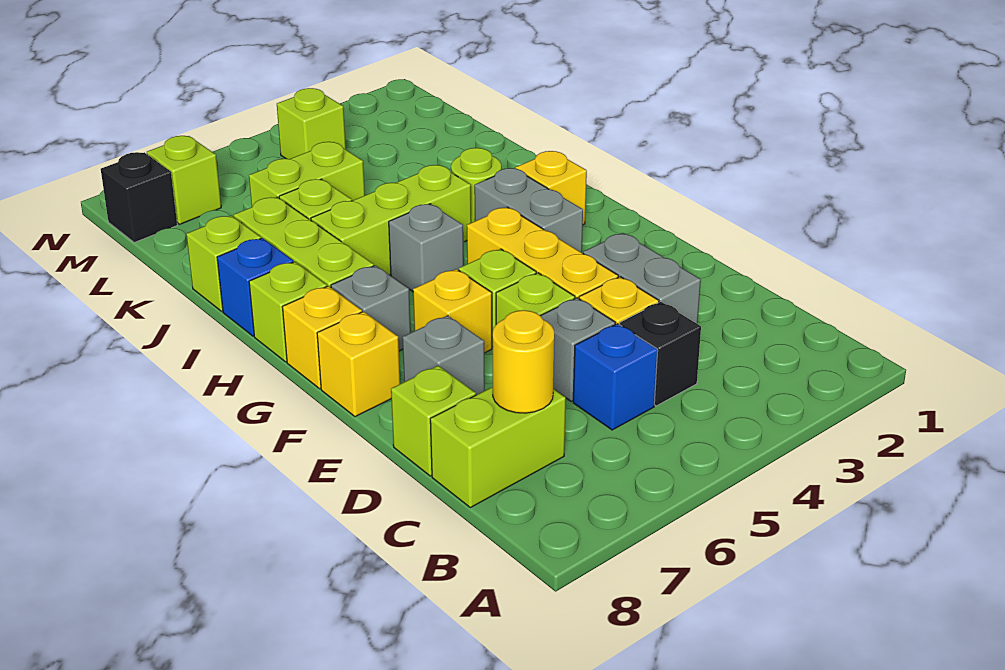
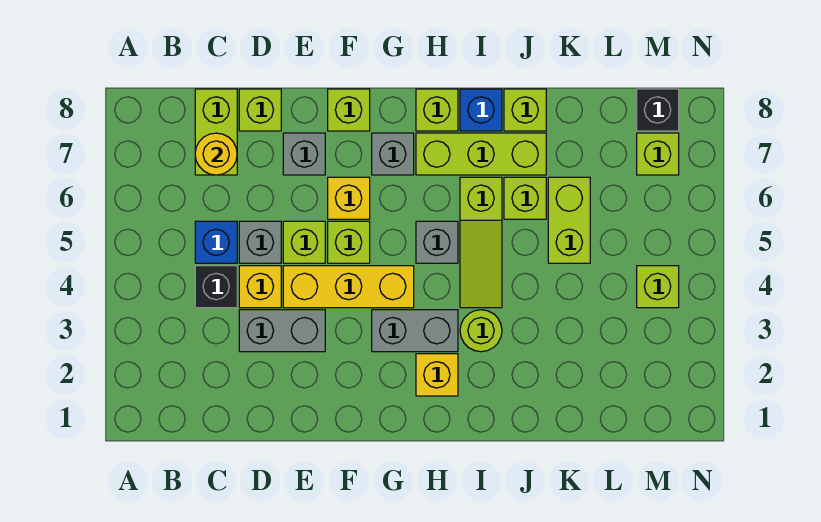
yellow 1x1 brick [317,312,400,417] -> lime 1x1 brick [328,89,370,131]
yellow 1x1 brick [283,286,362,389] -> none
lime 1x3 brick [311,165,471,275] -> lime 1x3 slope [460,177,502,308]

